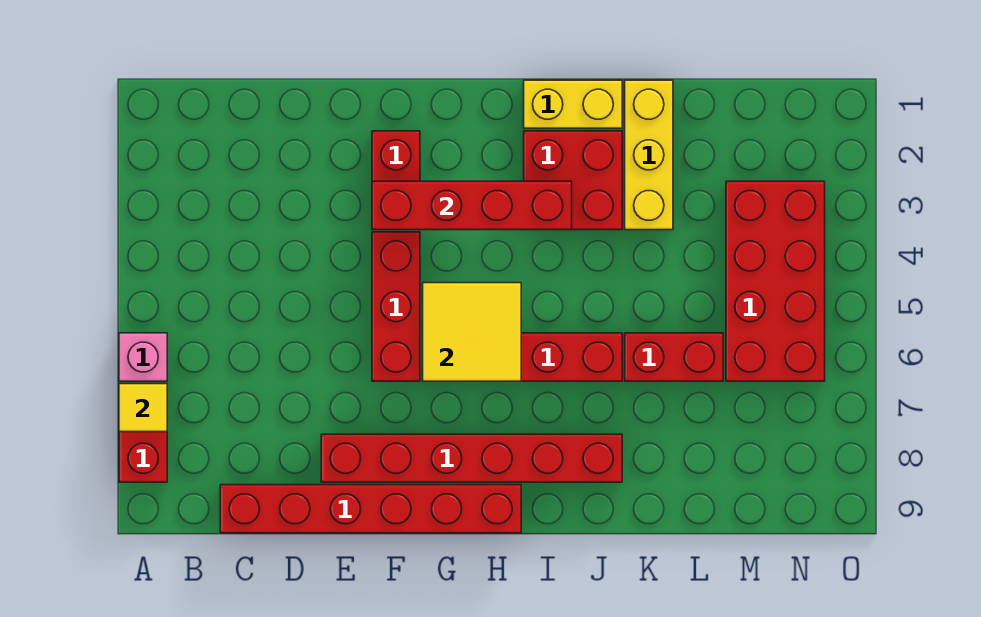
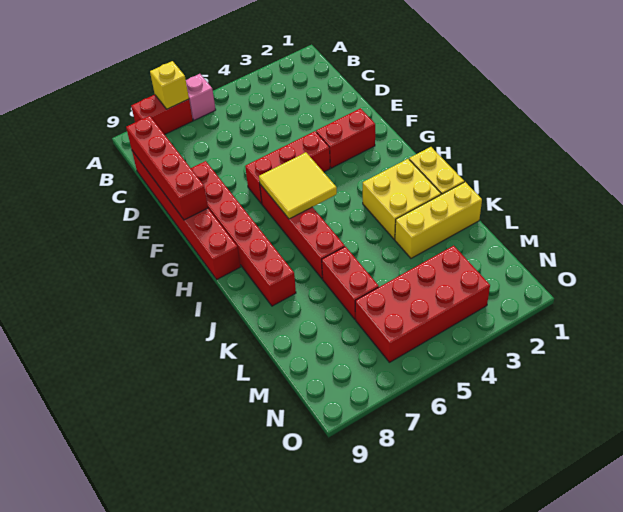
yellow 1x1 tile [119,384,167,432] -> yellow 1x1 brick [150,61,189,109]
red 1x4 brick [372,181,572,230] -> red 1x4 brick moved to [126,116,208,220]
red 2x2 brick [524,131,622,230] -> yellow 2x2 brick [363,159,441,239]

